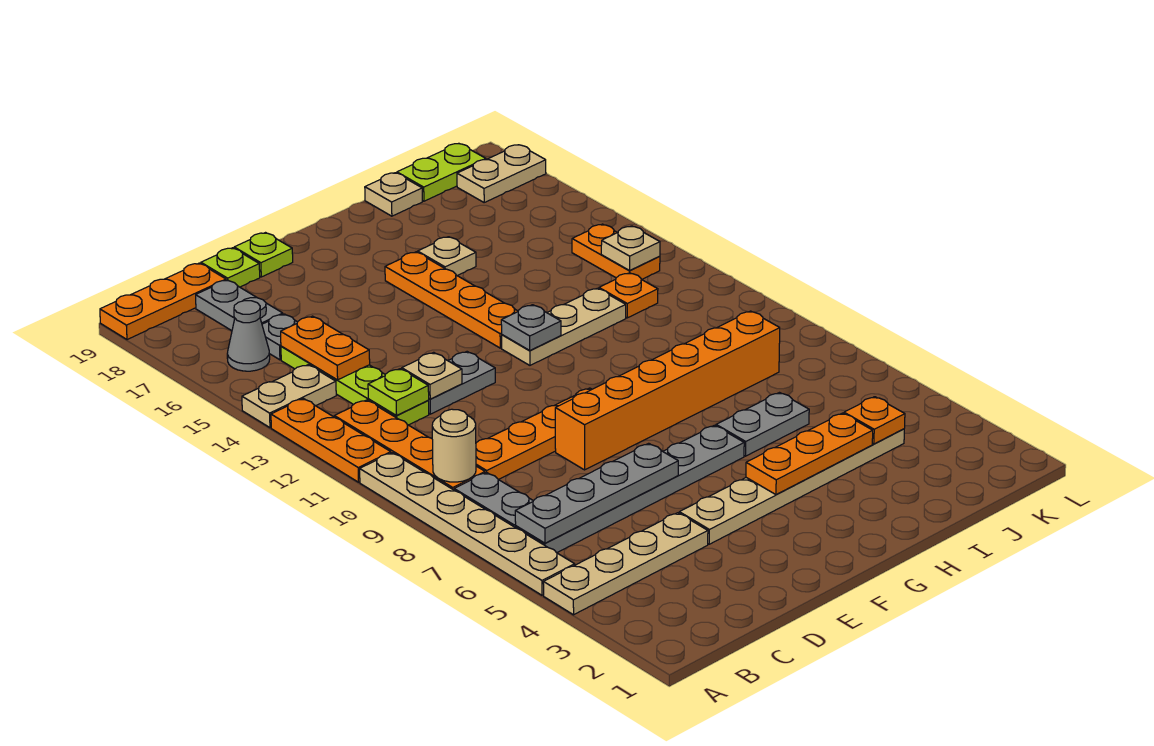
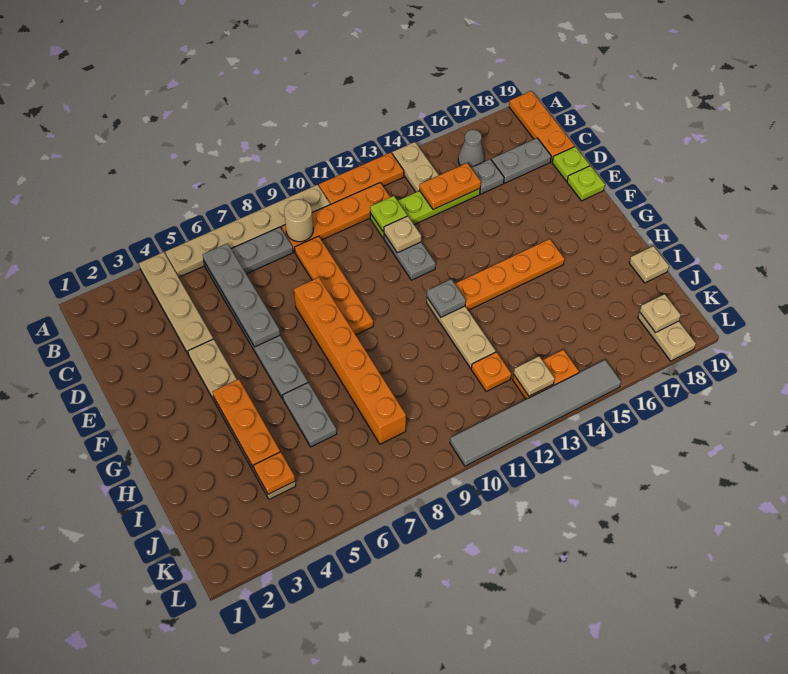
tan 1x1 plate [418,237,476,276] -> tan 1x1 plate moved to [640,294,681,333]
lime 1x2 plate [397,144,486,201] -> none
none -> grey 1x6 tile [450,360,621,466]

